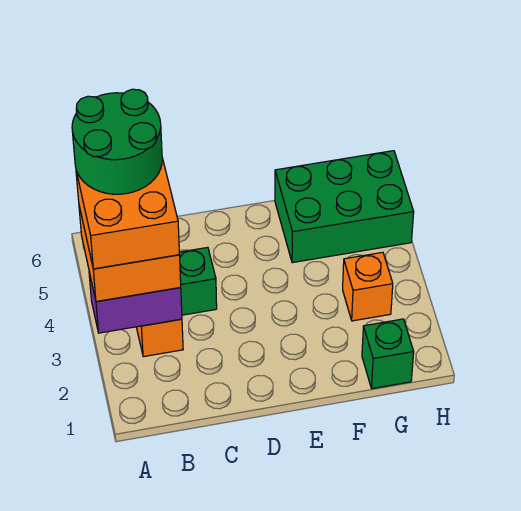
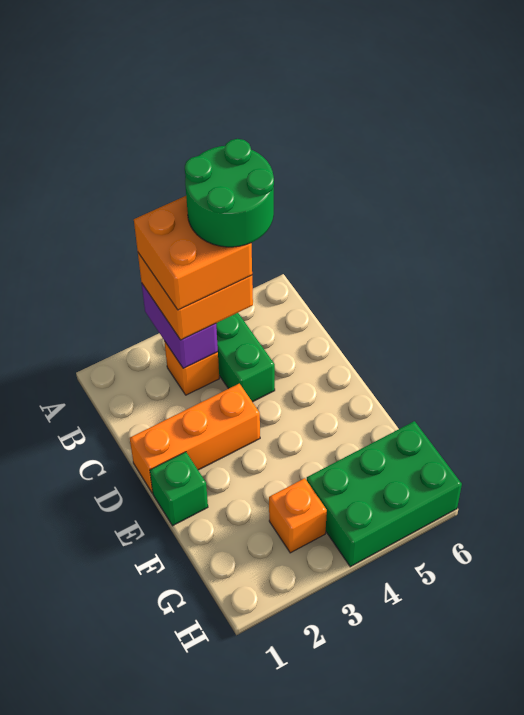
none -> orange 1x3 brick [130,384,260,493]
green 2x3 brick [275,151,414,263] -> green 2x3 brick turned to [307,421,462,567]
green 1x1 brick [362,319,414,389] -> green 1x1 brick moved to [150,452,208,526]

